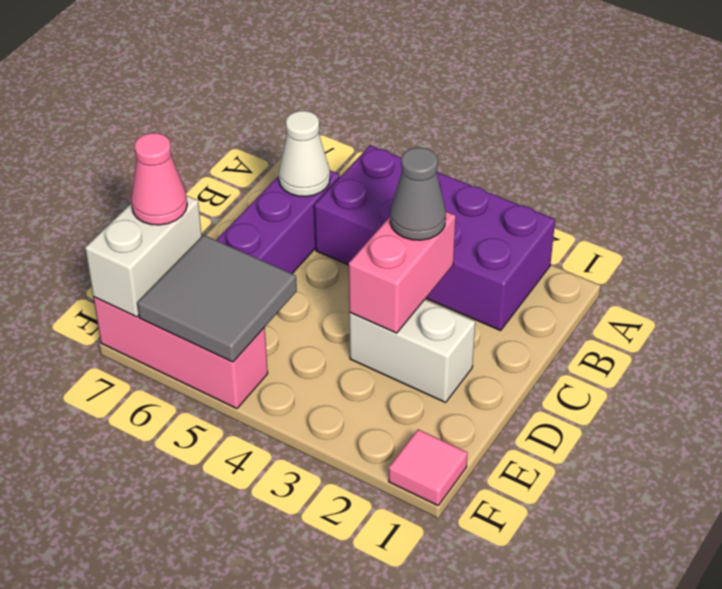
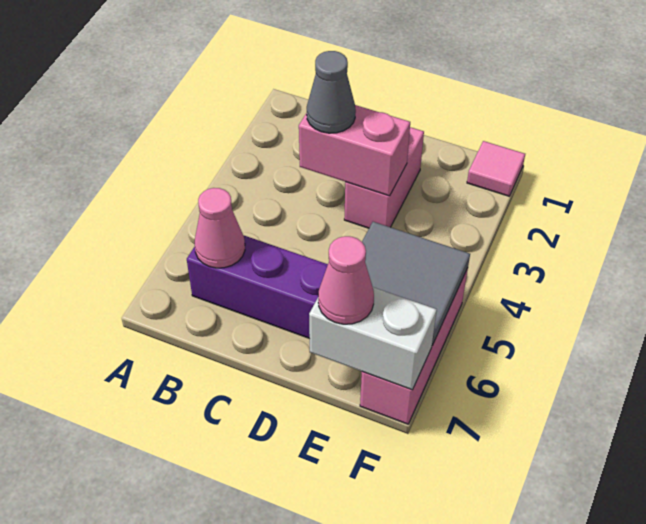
purple 2x4 brick [314,146,555,331] -> none
white 1x1 cone [279,111,330,197] -> pink 1x1 cone [195,188,245,268]
white 1x2 brick [349,300,475,402] -> pink 1x2 brick [344,127,424,228]

